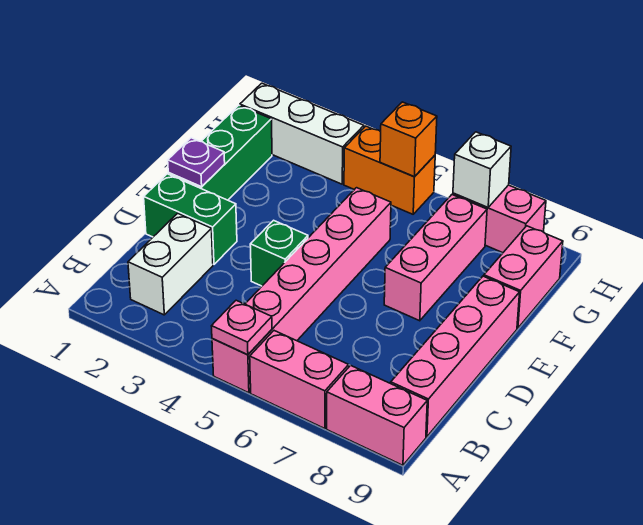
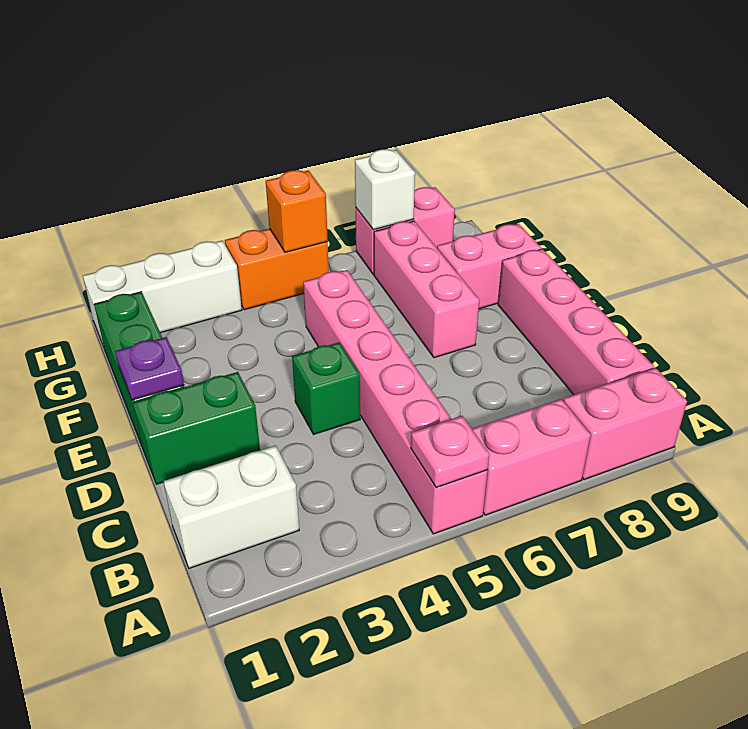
white 1x2 brick [128,213,213,315] -> white 1x2 brick turned to [163,445,299,568]
pink 1x2 brick [484,226,563,328] -> pink 1x2 brick turned to [437,224,541,309]

